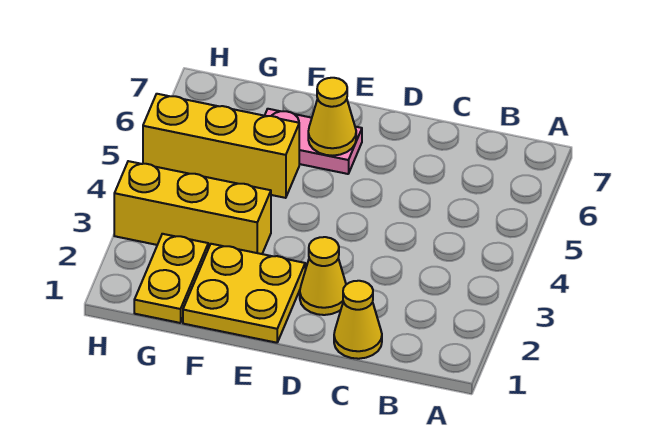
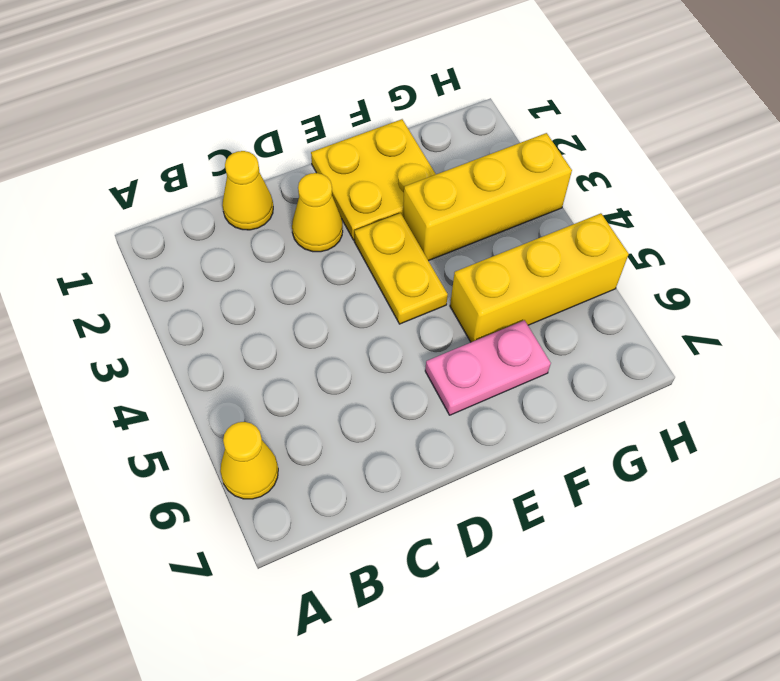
yellow 1x1 cone [308,78,356,156] -> yellow 1x1 cone moved to [220,422,278,499]
yellow 1x2 plate [134,234,208,323] -> yellow 1x2 plate moved to [354,213,448,324]

